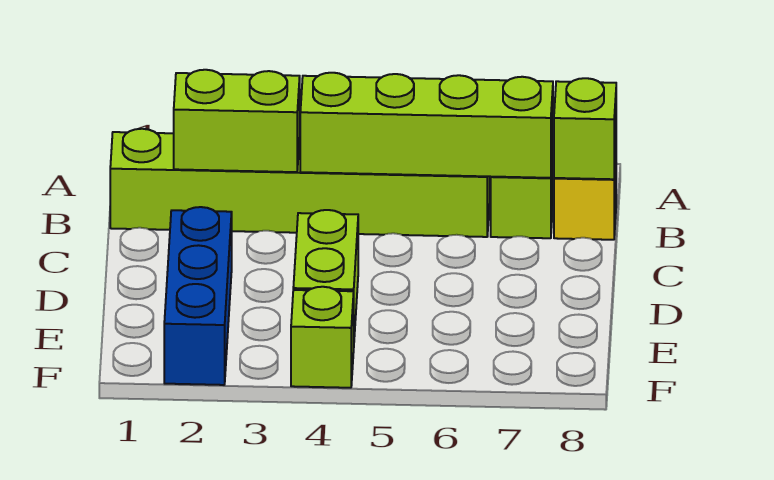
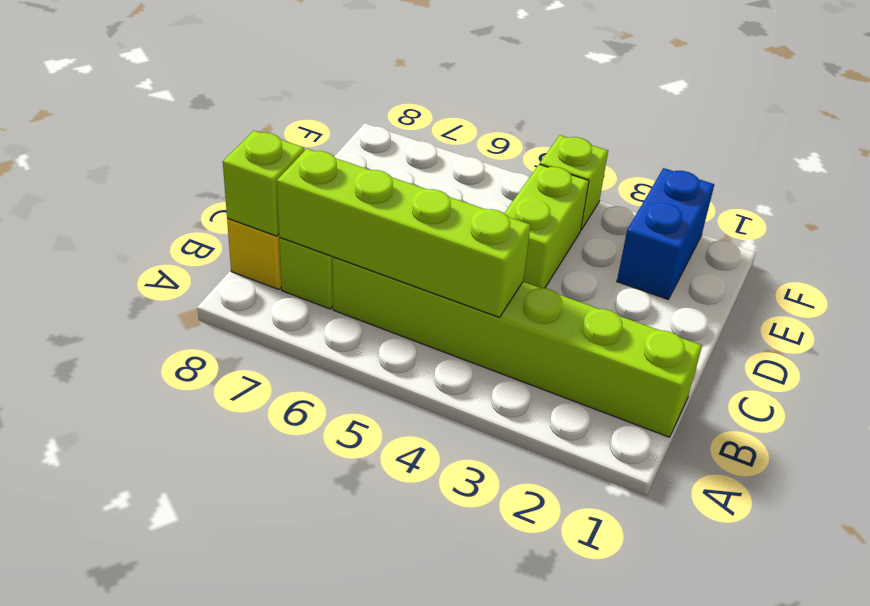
lime 1x2 brick [174,70,300,172] -> none
blue 1x3 brick [164,207,232,385] -> blue 1x2 brick [617,168,714,299]

